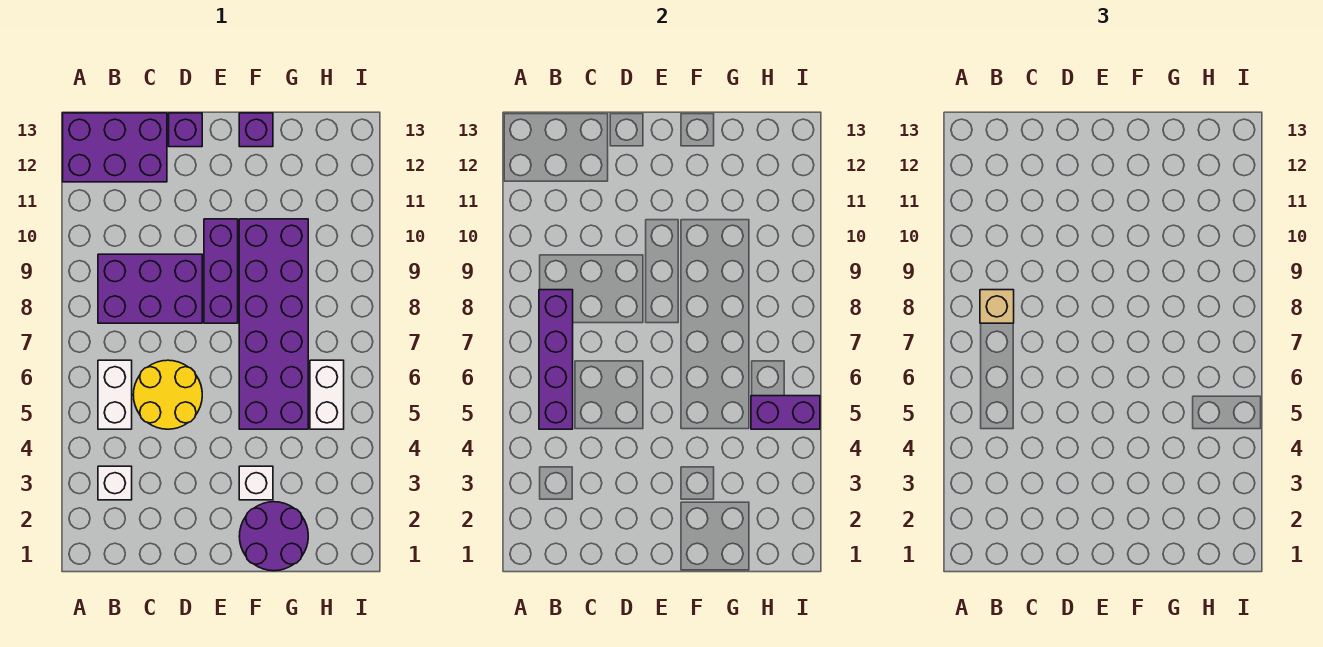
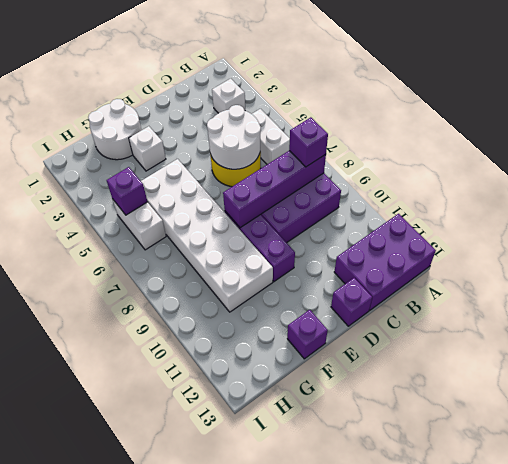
purple 1x4 brick [539,290,573,429] -> purple 1x4 brick turned to [223,151,326,228]
tan 1x1 brick [980,290,1014,323] -> purple 1x1 brick [289,117,328,167]
none -> white 2x2 round brick [207,105,261,169]
purple 2x2 round brick [239,502,308,571] -> white 2x2 round brick [88,99,141,160]
purple 2x6 brick [239,219,308,429] -> white 2x6 brick [141,159,273,312]
purple 1x2 brick [751,396,820,429] -> purple 1x1 brick [107,167,147,215]

